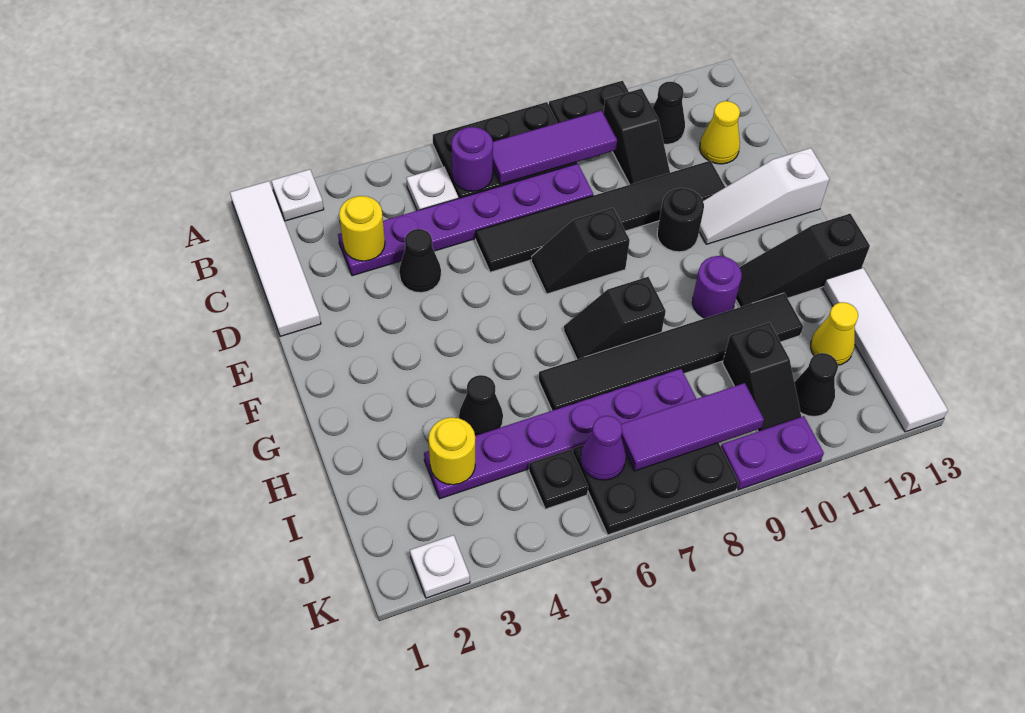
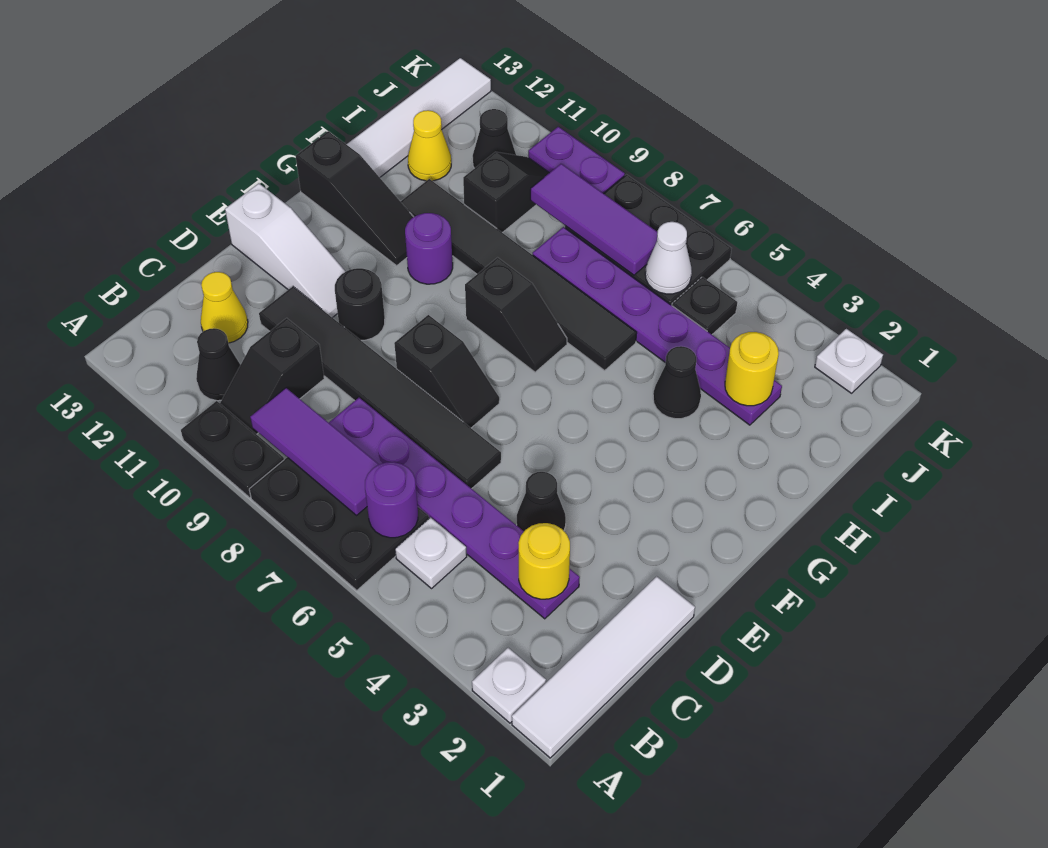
black 1x2 slope [604,89,670,185] -> black 1x2 slope turned to [220,318,324,434]
purple 1x1 cone [580,416,626,480] -> white 1x1 cone [645,222,692,294]

